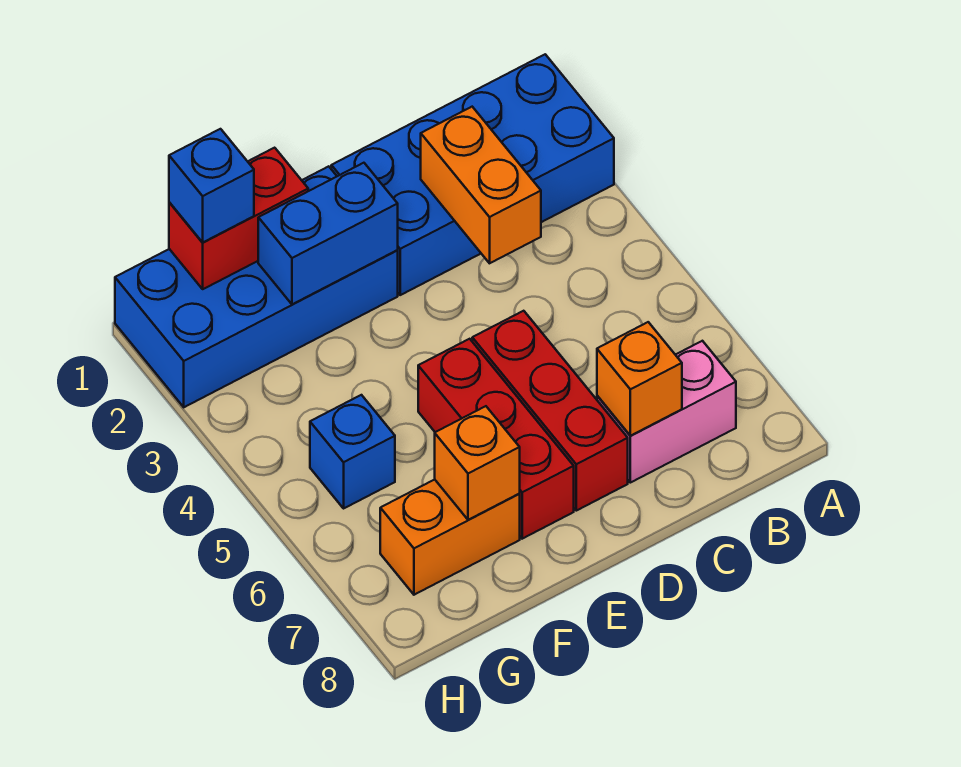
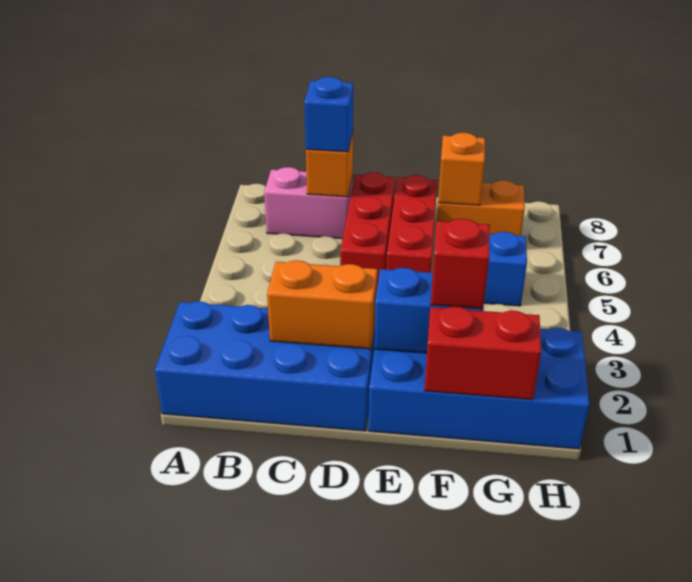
orange 1x2 brick [421,107,541,263] -> orange 1x2 brick turned to [267,260,377,349]
none -> red 1x1 brick [431,219,490,309]
blue 1x1 brick [169,129,254,242] -> blue 1x1 brick moved to [304,77,353,152]

